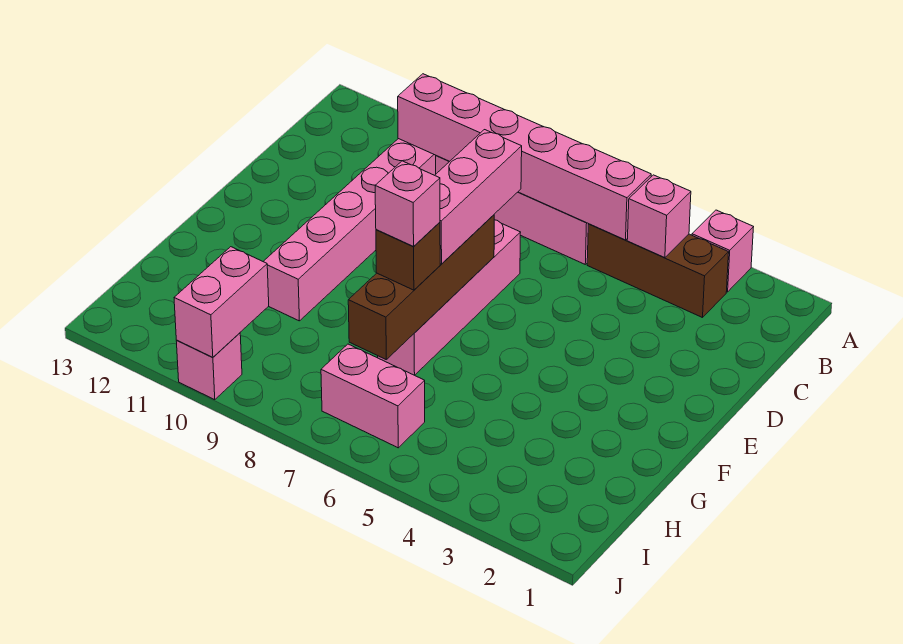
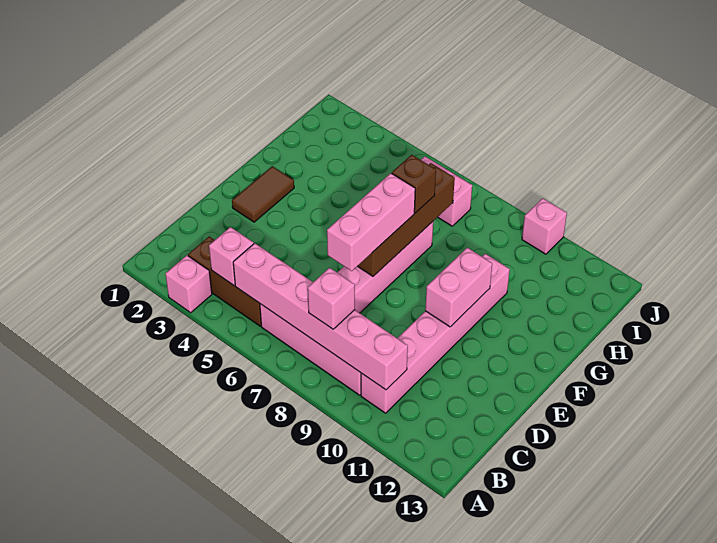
none -> brown 1x2 tile [232,167,294,222]
pink 1x1 brick [375,161,440,246] -> pink 1x1 brick moved to [308,268,355,329]
pink 1x2 brick [174,247,269,358] -> pink 1x2 brick moved to [425,248,492,327]

